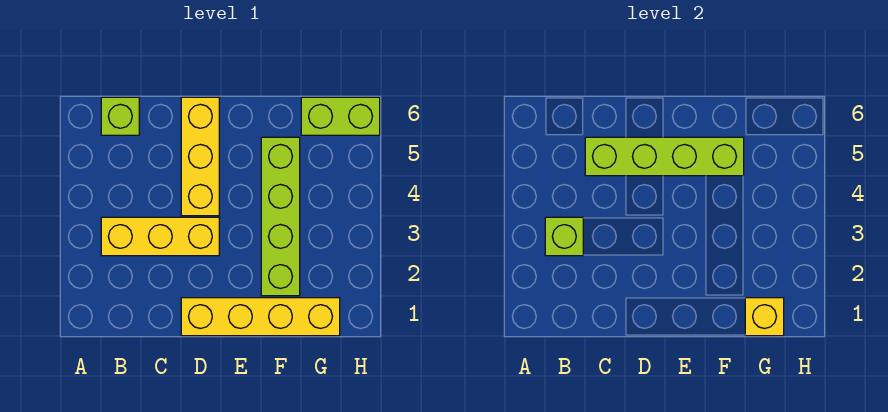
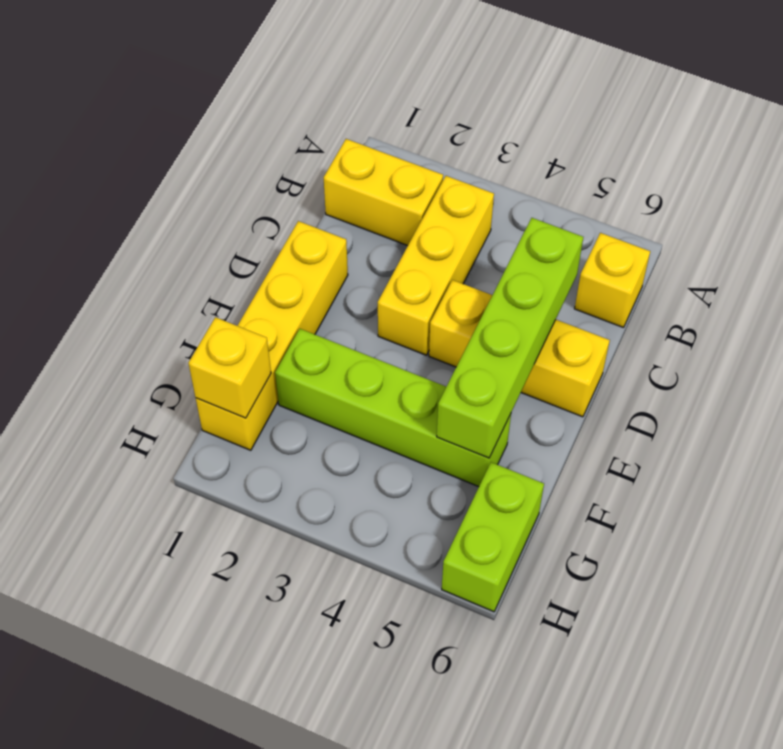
none -> yellow 1x2 brick [324,139,443,246]
lime 1x1 brick [545,217,583,256] -> none
lime 1x1 brick [101,97,139,135] -> yellow 1x1 brick [575,233,650,328]

